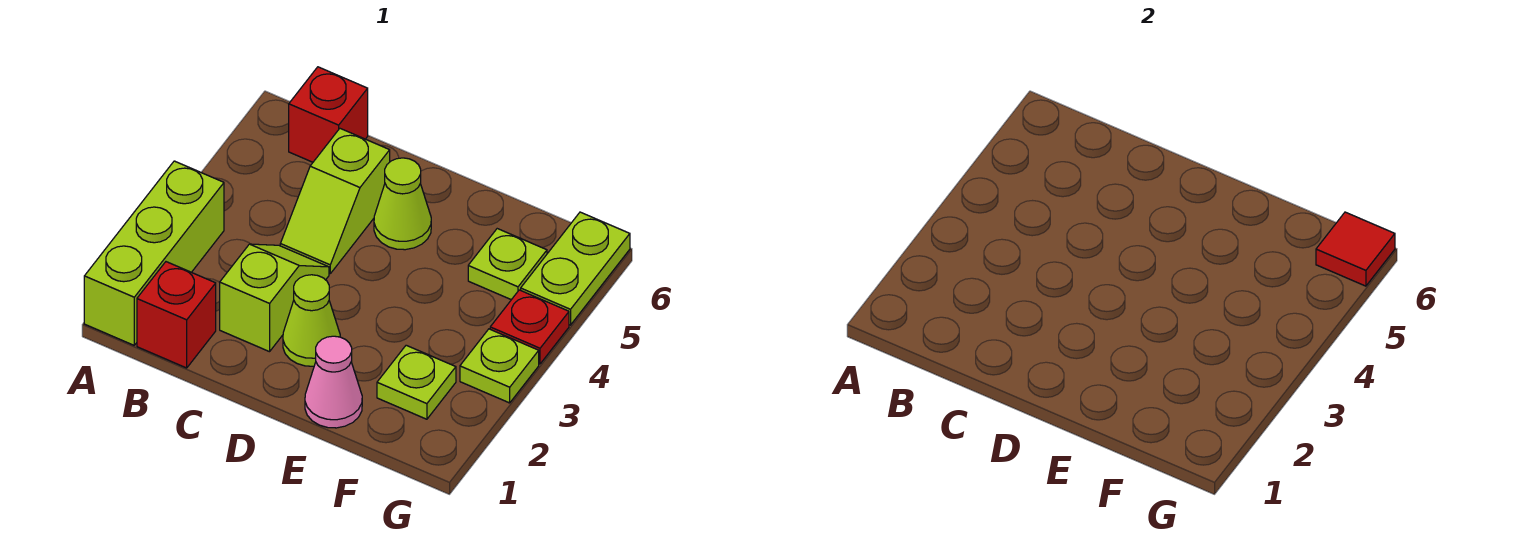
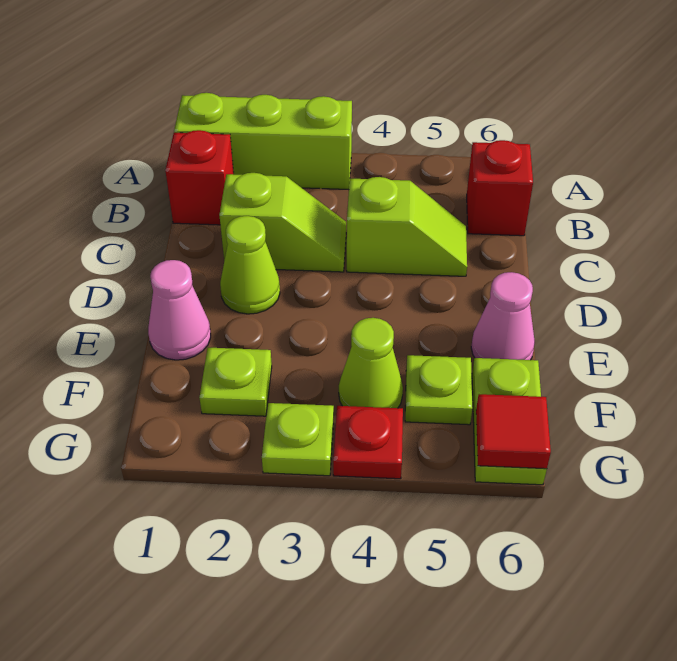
lime 1x2 slope [280,129,390,274] -> lime 1x2 slope turned to [347,177,467,276]
lime 1x1 cone [374,158,431,250] -> lime 1x1 cone moved to [339,318,403,408]
none -> pink 1x1 cone [471,272,535,360]
lime 1x2 plate [521,212,630,325] -> lime 1x2 plate turned to [472,358,547,485]

